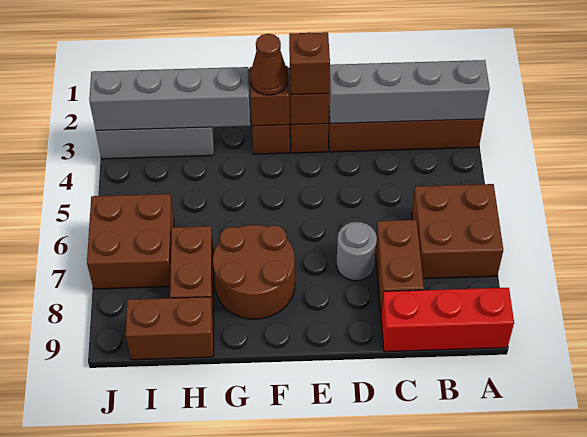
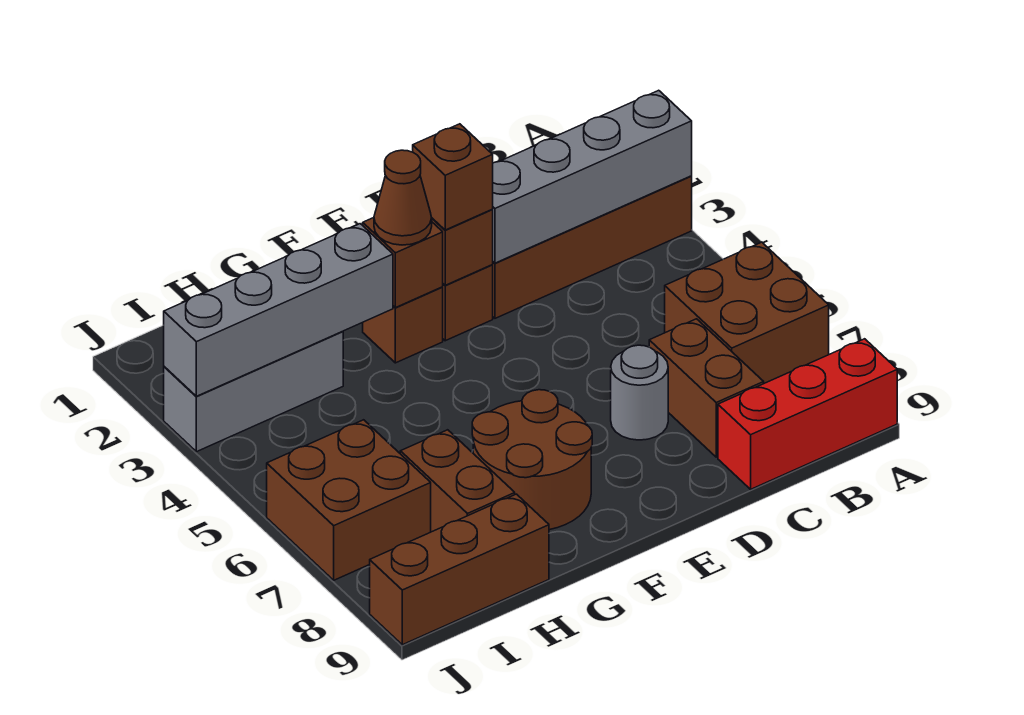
brown 1x2 brick [126,297,214,360] -> brown 1x3 brick [370,494,549,645]

